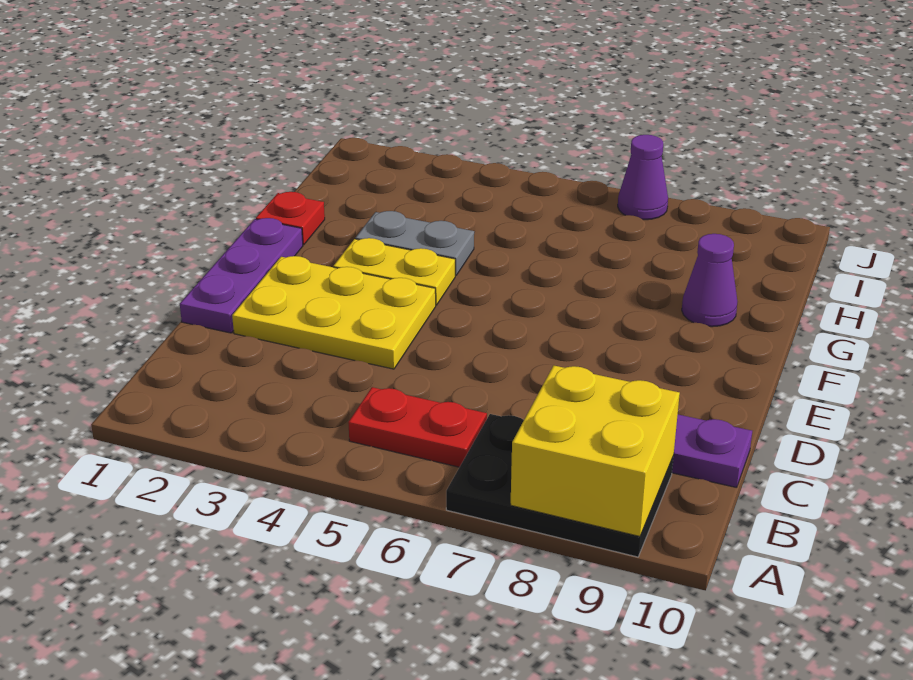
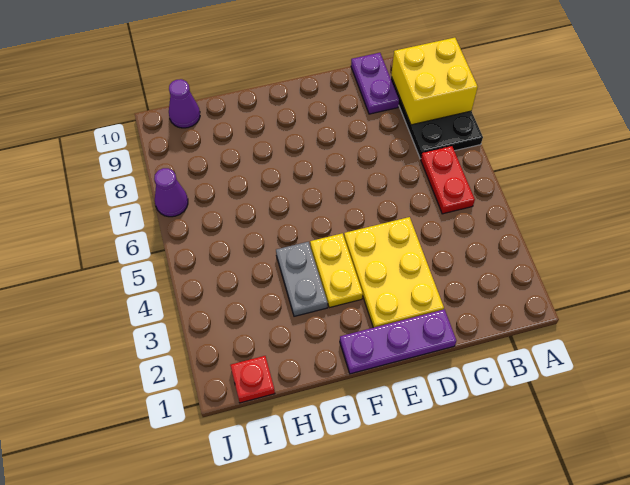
red 1x1 plate [256,192,325,245] -> red 1x1 plate moved to [230,356,275,403]
purple 1x1 cone [682,234,737,327] -> purple 1x1 cone moved to [169,79,200,128]

